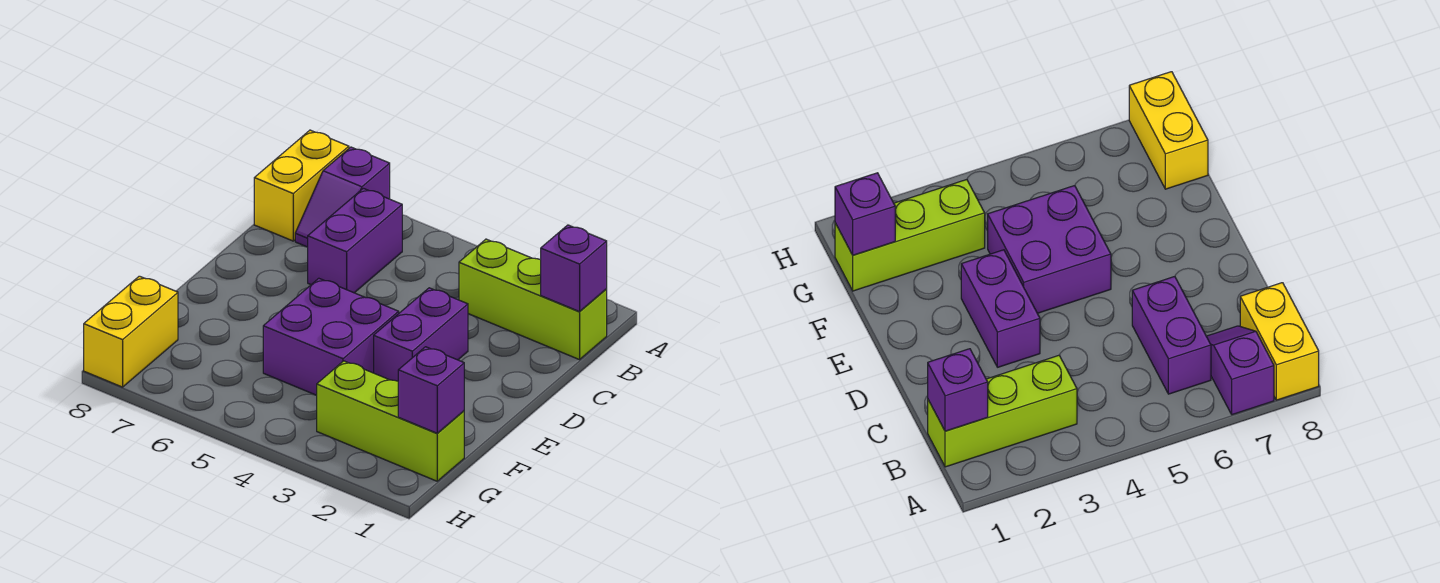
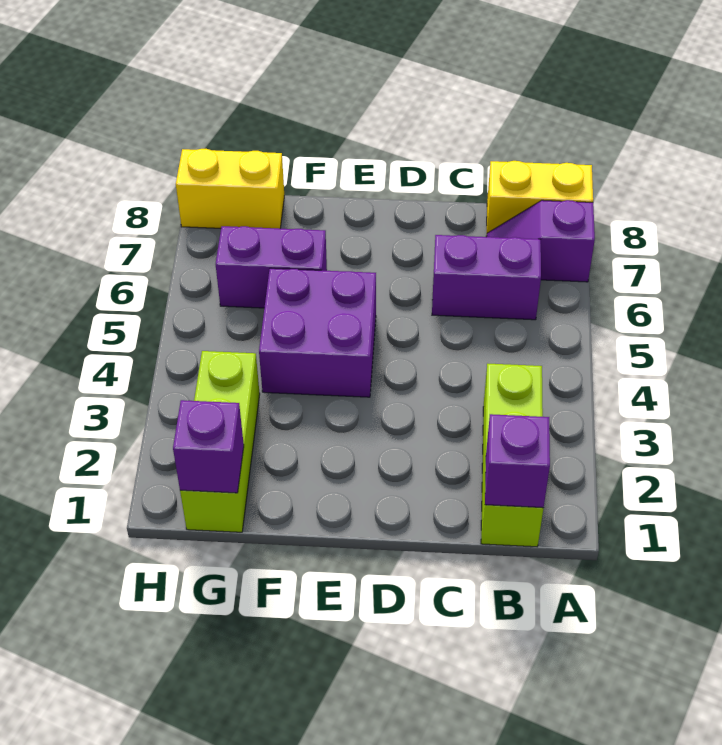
purple 1x2 brick [374,288,468,381] -> purple 1x2 brick moved to [216,226,327,308]

